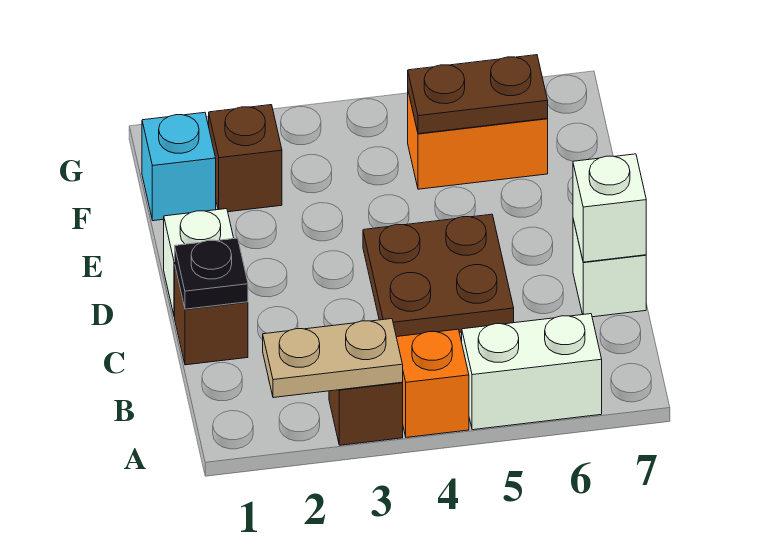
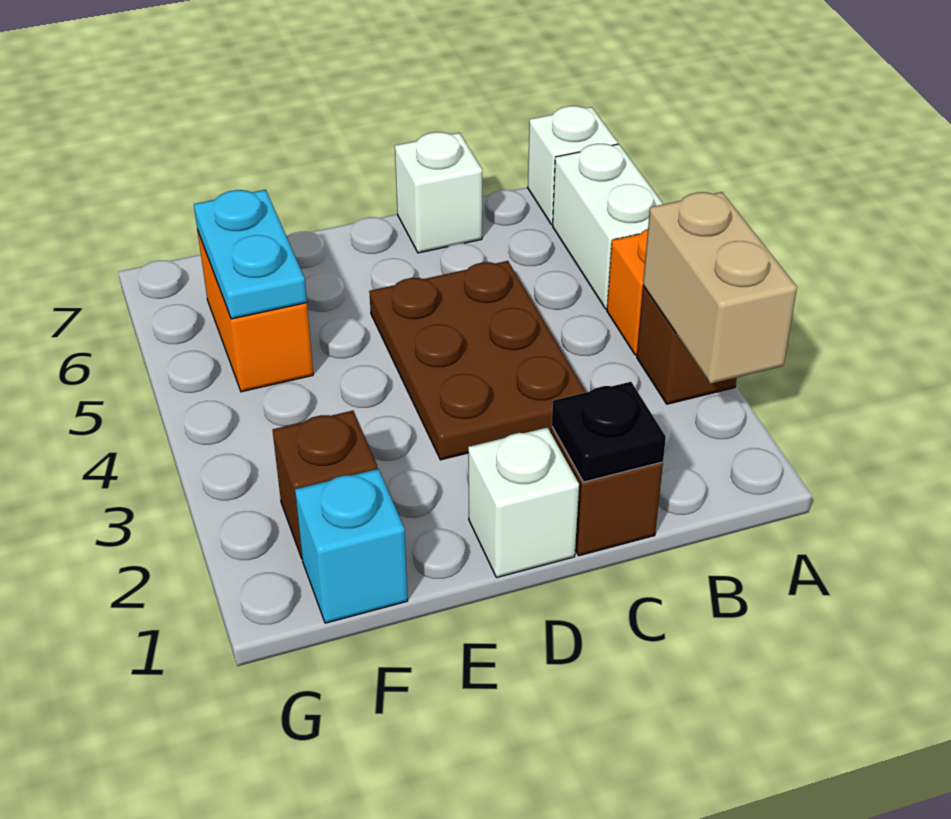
tan 1x2 plate [263,319,403,398] -> tan 1x2 brick [643,192,797,384]
brown 2x2 plate [363,214,514,337] -> brown 2x3 plate [369,261,586,460]
white 1x1 brick [573,154,646,262] -> white 1x1 brick moved to [528,106,618,225]
brown 1x2 plate [408,55,548,134] -> cyan 1x2 plate [194,190,307,319]

